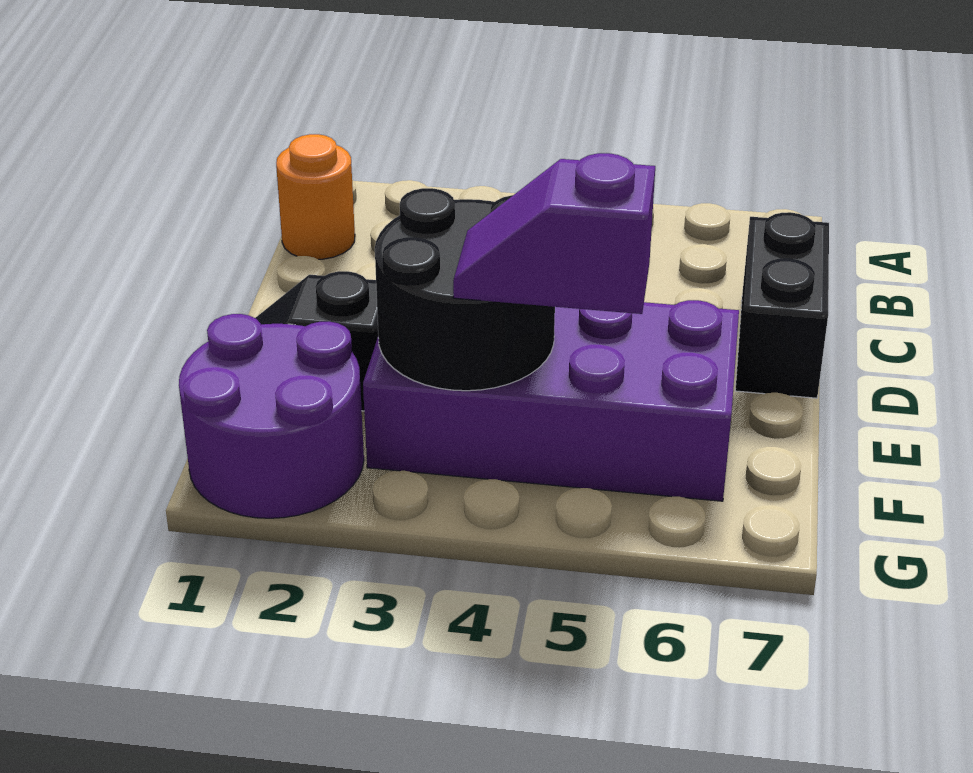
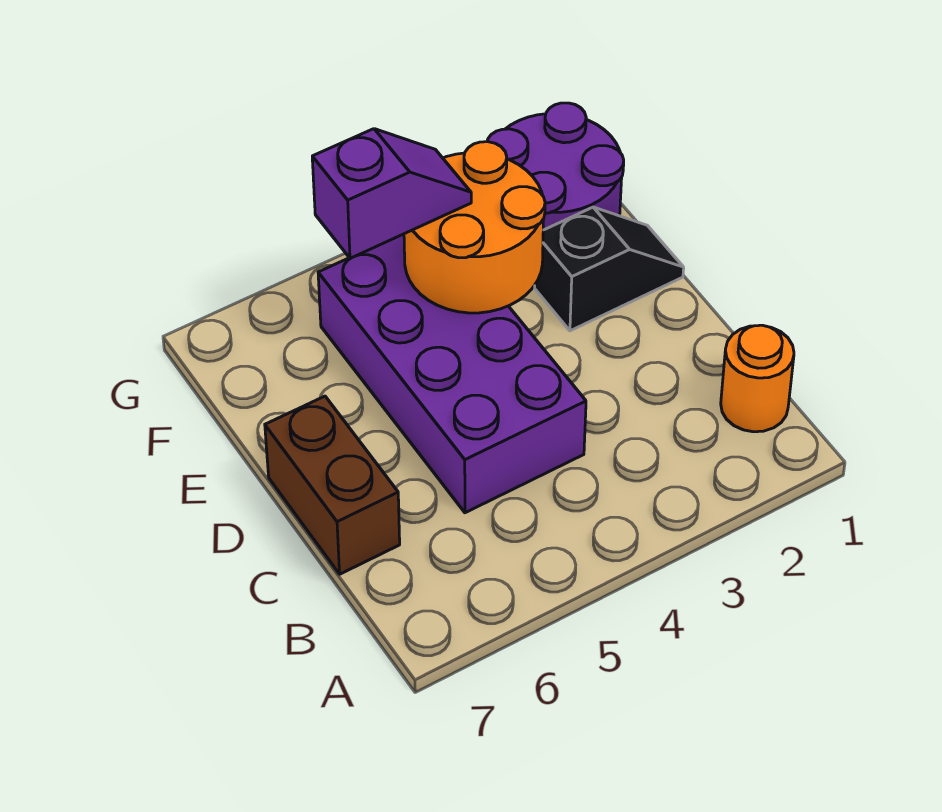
black 1x2 brick [735,212,829,398] -> brown 1x2 brick [265,396,400,574]
purple 2x4 brick [363,300,739,501] -> purple 2x4 brick turned to [318,234,586,513]
black 2x2 round brick [375,188,555,391] -> orange 2x2 round brick [404,142,545,313]

